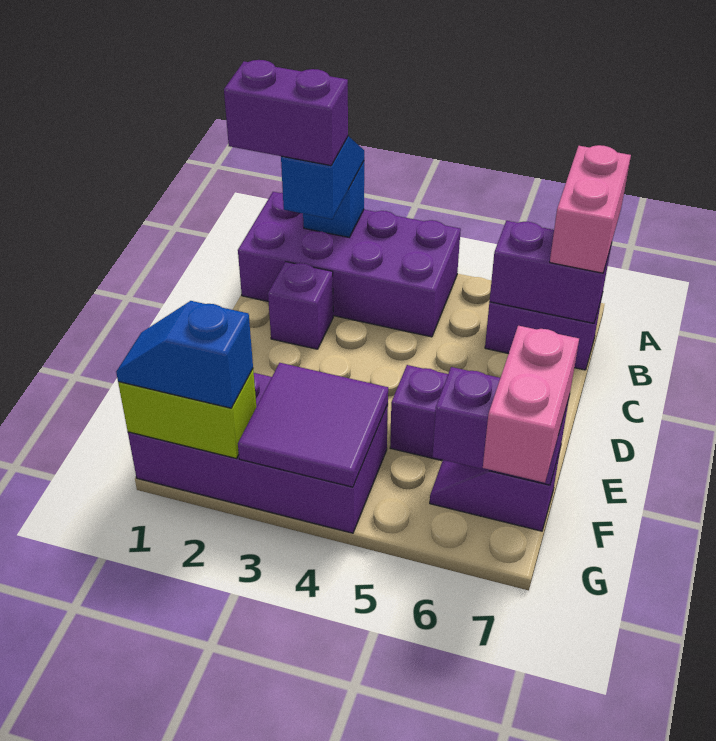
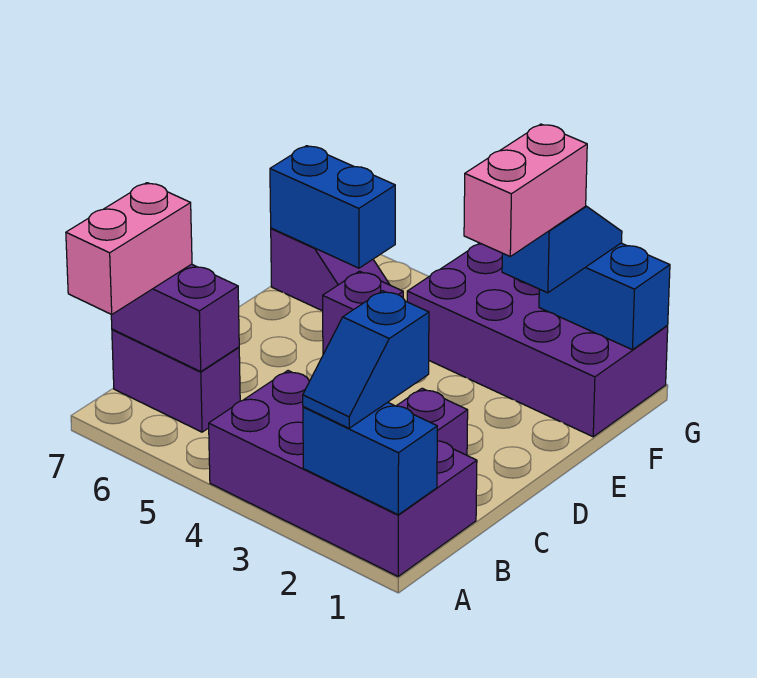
blue 1x1 brick [303,161,364,237] -> blue 1x2 brick [303,402,437,515]
purple 1x2 brick [224,60,348,166] -> none
purple 2x2 tile [238,363,388,487] -> none
purple 1x2 brick [433,367,570,485] -> blue 1x2 brick [270,146,395,268]
pink 1x2 brick [483,326,579,483] -> pink 1x2 brick moved to [464,124,587,256]
lime 1x2 brick [118,369,256,459] -> blue 1x2 brick [539,243,670,350]
blue 1x2 slope [116,301,253,408] -> blue 1x2 slope turned to [502,206,622,293]

